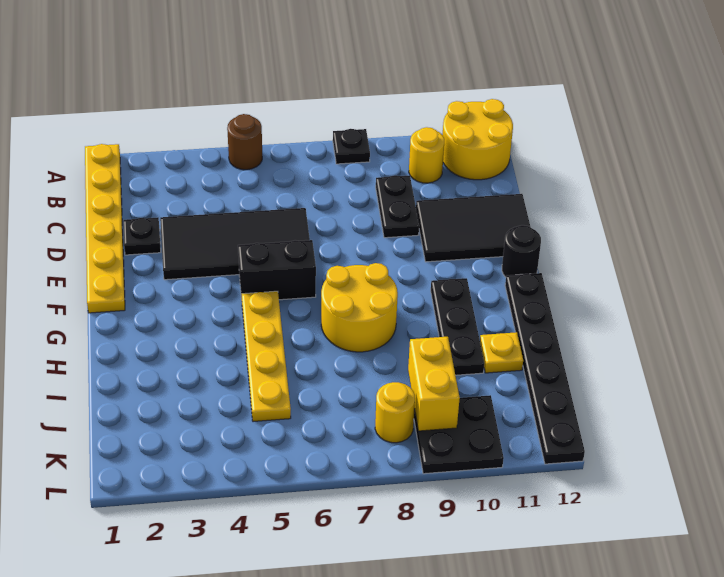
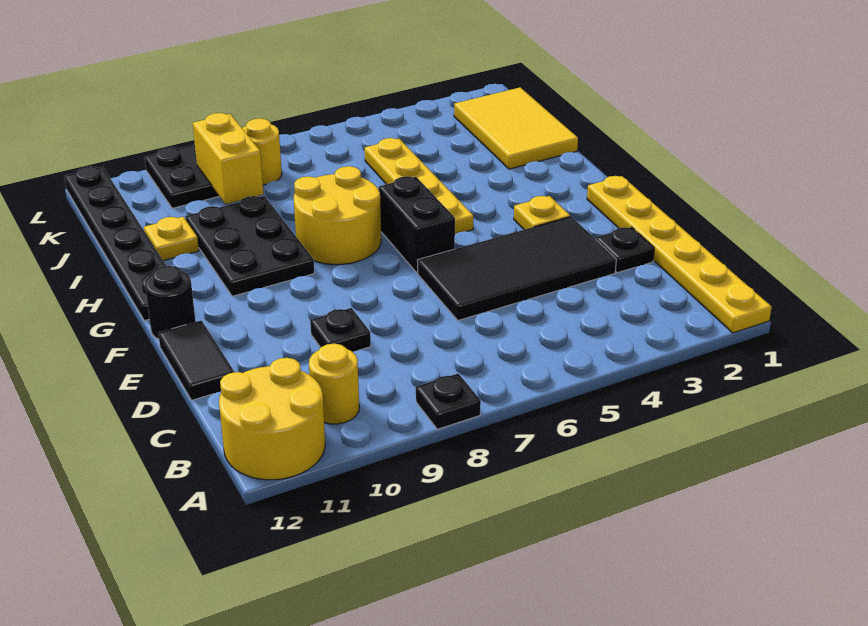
brown 1x1 round brick [227,114,262,170] -> none
black 1x2 plate [376,176,419,238] -> black 1x1 plate [310,308,371,352]
black 2x3 tile [416,194,530,262] -> black 1x2 tile [158,321,234,400]
none -> yellow 1x1 plate [514,196,570,230]
black 1x2 brick [238,240,316,300] -> black 1x2 brick turned to [379,176,455,273]
black 1x3 plate [431,278,484,375] -> black 2x3 plate [185,196,314,296]
none -> yellow 2x3 tile [454,87,578,169]

